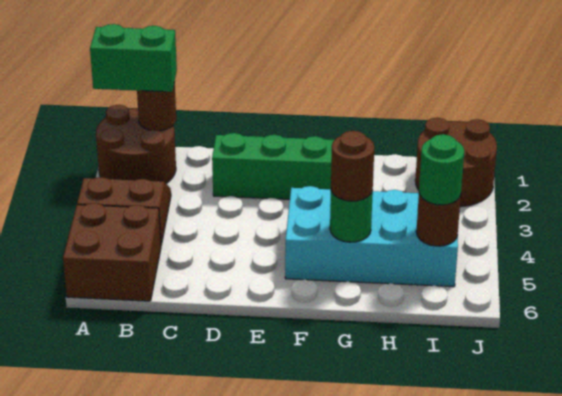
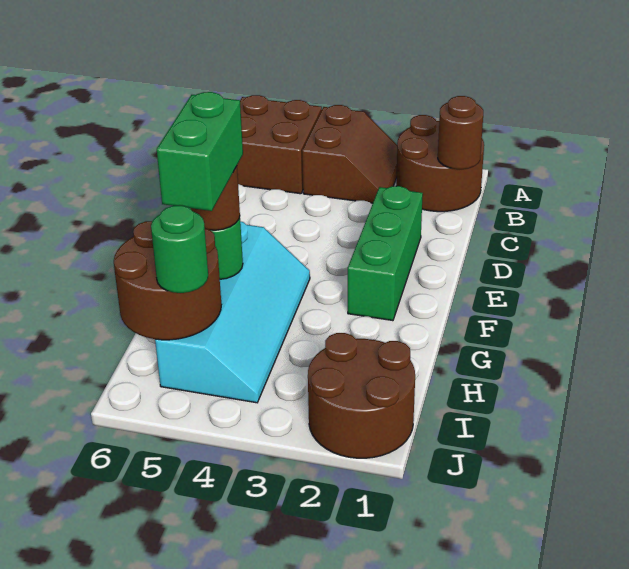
green 1x2 brick [90,24,177,92] -> green 1x2 brick moved to [157,92,243,211]
cyan 2x4 brick [285,186,458,287] -> cyan 2x4 slope [155,221,310,403]
brown 1x1 round brick [416,194,461,246] -> brown 2x2 round brick [114,221,221,340]

